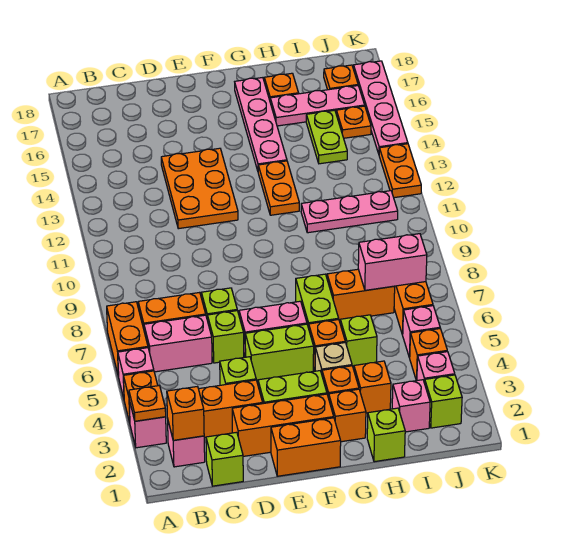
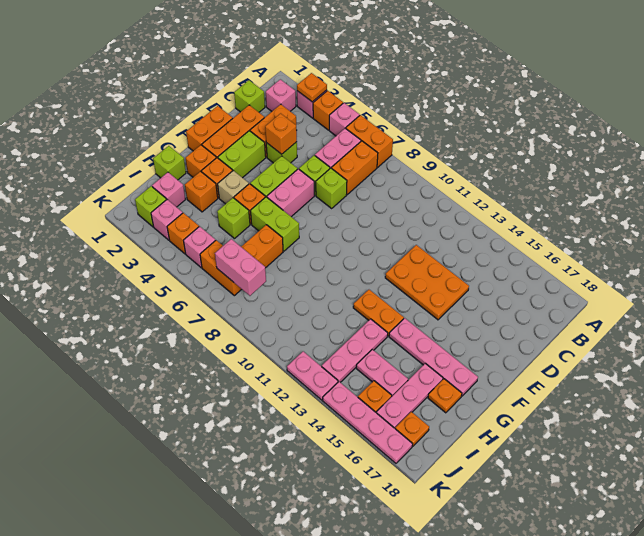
orange 1x1 brick [167,387,204,440] -> orange 1x1 brick moved to [265,113,297,154]
pink 1x3 plate [301,191,398,233] -> pink 1x3 plate moved to [322,319,388,382]
pink 1x2 brick [358,234,427,290] -> pink 1x2 brick turned to [215,239,266,296]
lime 1x2 plate [306,110,347,164] -> pink 1x2 plate [356,349,408,397]
orange 1x2 plate [379,144,421,198] -> pink 1x2 plate [287,351,338,400]

